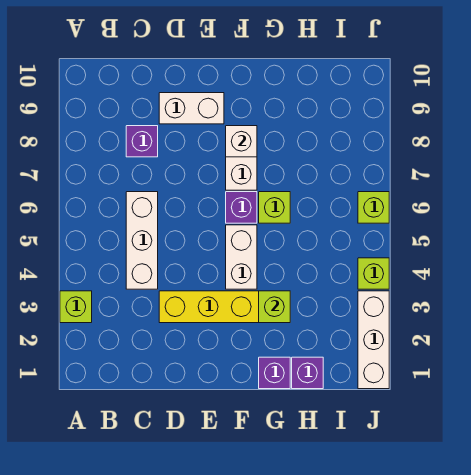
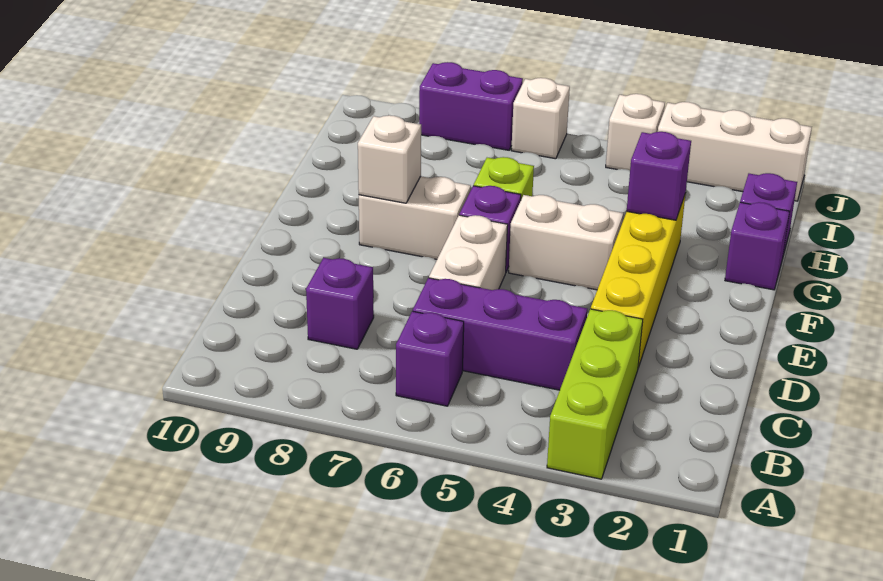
lime 1x1 brick [60,291,92,323] -> lime 1x3 brick [547,309,643,479]
none -> purple 1x1 brick [396,311,464,406]
white 1x3 brick [126,192,158,289] -> purple 1x3 brick [413,278,587,390]
white 1x2 brick [159,93,224,124] -> white 1x2 brick moved to [429,215,508,290]
lime 1x1 brick [259,291,290,323] -> purple 1x1 brick [627,132,691,220]
lime 1x1 brick [358,258,389,289] -> white 1x1 brick [606,94,665,170]
lime 1x1 brick [358,192,389,223] -> white 1x1 brick [511,78,570,159]
none -> purple 1x2 brick [419,62,523,150]

